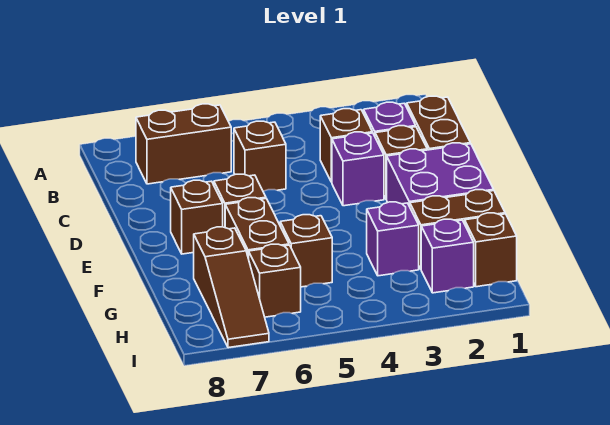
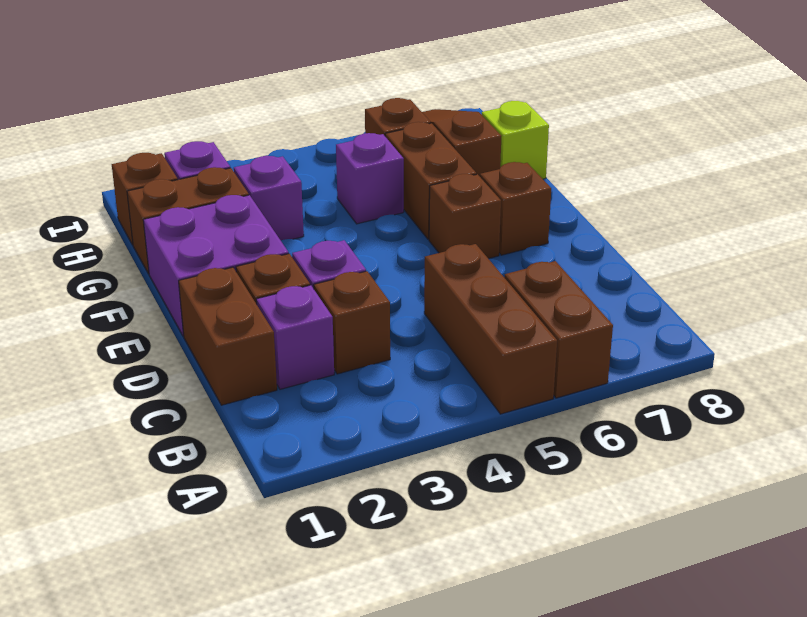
brown 1x2 brick [136,104,231,184] -> brown 1x2 brick turned to [504,261,613,398]
brown 1x1 brick [234,121,286,191] -> brown 1x3 brick [424,244,557,414]
brown 1x1 brick [280,215,332,287] -> purple 1x1 brick [336,133,404,224]
none -> lime 1x1 brick [482,101,549,179]

